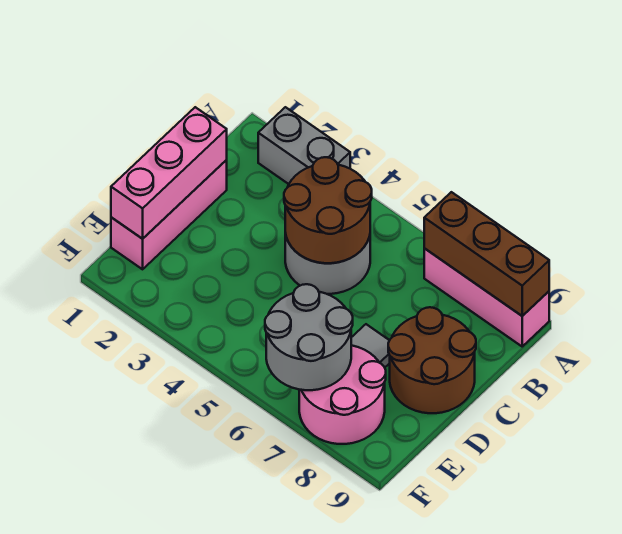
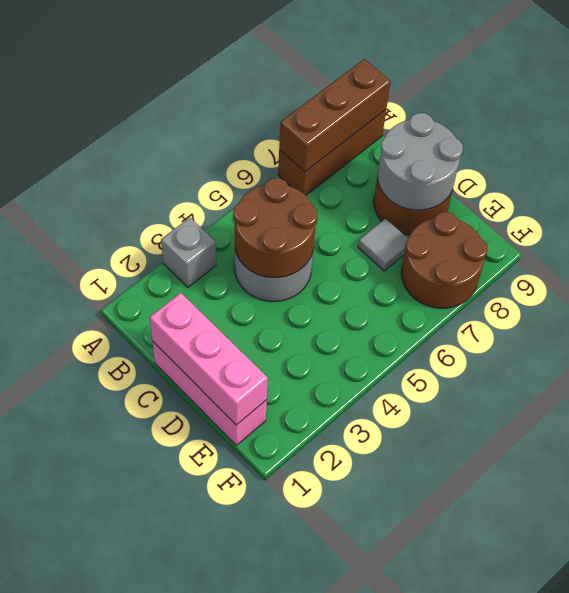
grey 1x2 brick [258,107,350,184] -> grey 1x1 brick [161,217,216,287]
pink 1x3 brick [424,248,549,346] -> brown 1x3 brick [278,110,386,195]
grey 2x2 round brick [265,284,353,390] -> grey 2x2 round brick moved to [378,113,463,210]
pink 2x2 round brick [299,345,386,444] -> brown 2x2 round brick [402,212,488,308]

